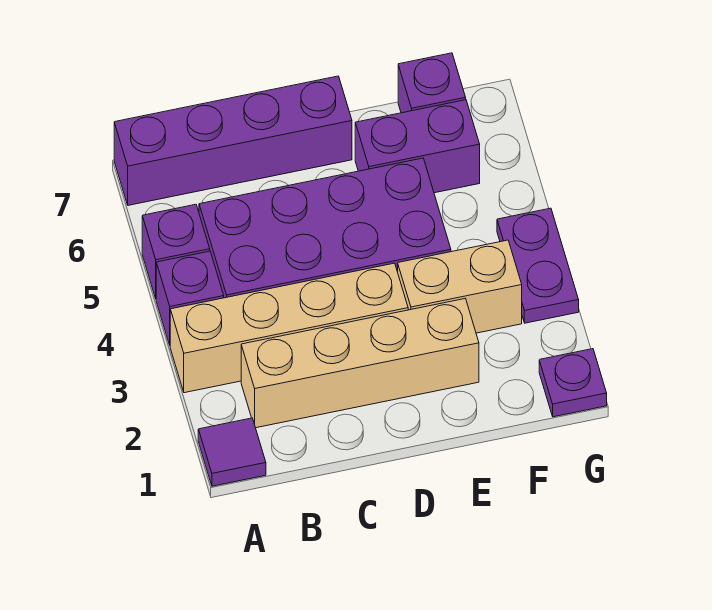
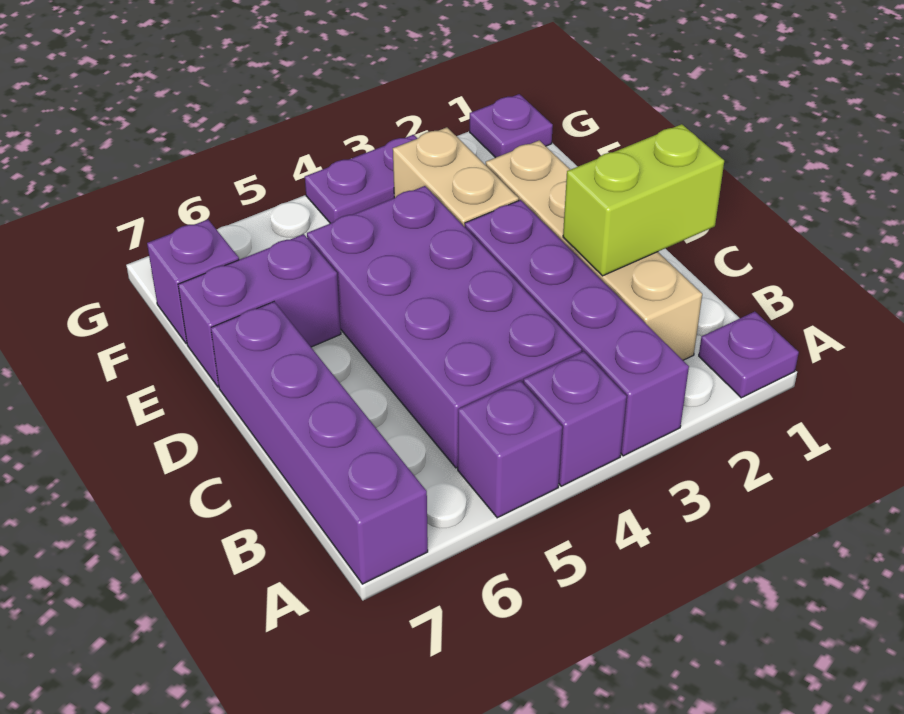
purple 1x1 tile [198,418,266,486] -> purple 1x1 plate [699,312,799,398]
tan 1x4 brick [170,263,408,393] -> purple 1x4 brick [465,200,689,456]
none -> lime 1x2 brick [563,124,724,276]
purple 1x2 brick [355,100,480,193] -> purple 1x2 brick turned to [178,234,341,387]

